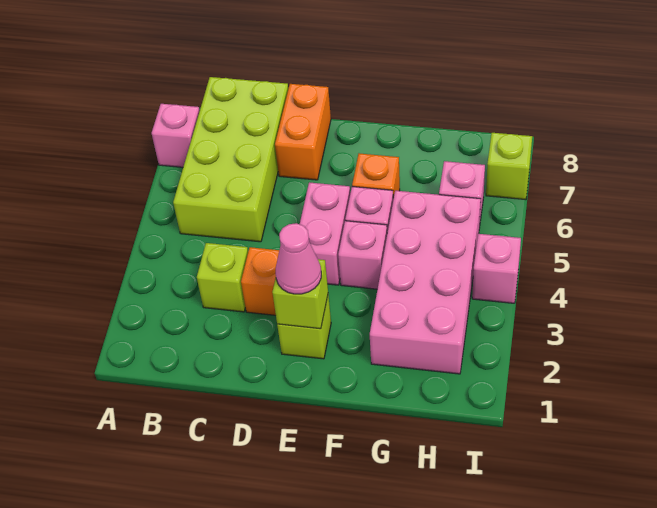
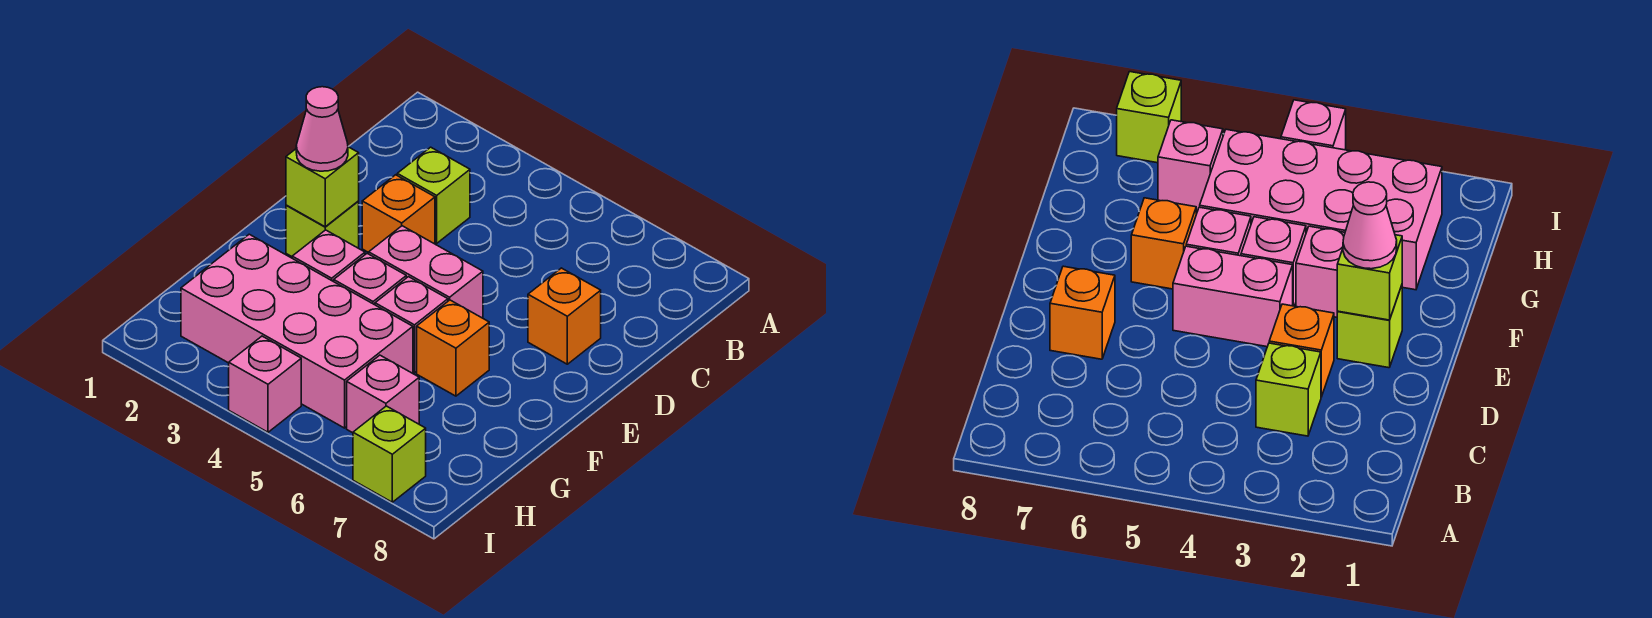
pink 1x1 brick [152,104,200,167] -> pink 1x1 brick moved to [292,230,365,282]
lime 2x4 brick [173,77,288,242] -> none
orange 1x2 brick [275,84,331,180] -> orange 1x1 brick [528,268,601,364]

